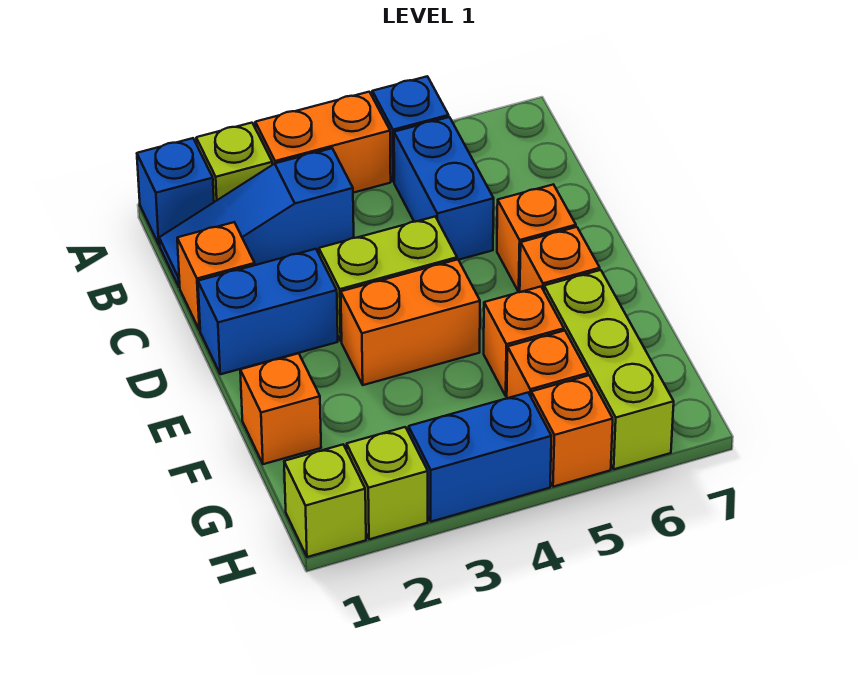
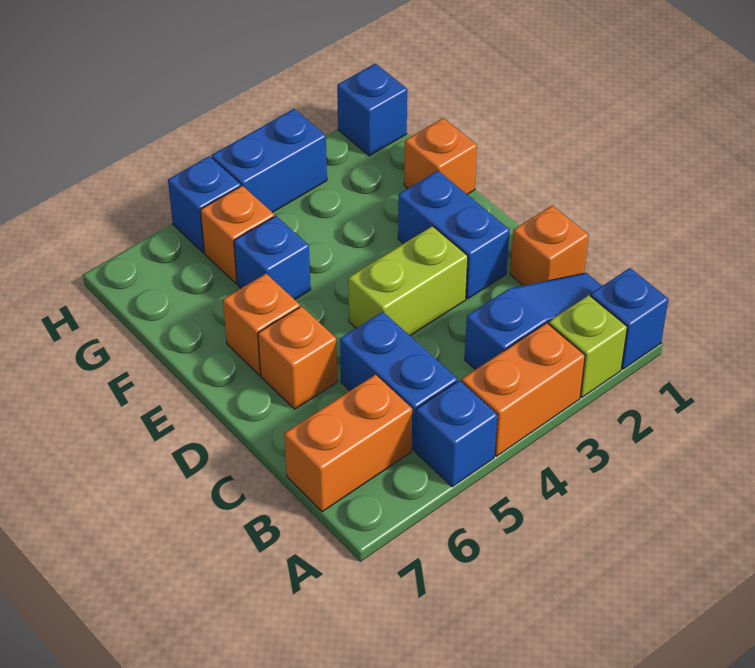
blue 1x2 brick [198,249,338,374] -> blue 1x2 brick turned to [398,171,510,299]
orange 1x2 brick [341,259,480,385] -> orange 1x2 brick moved to [284,375,412,512]
orange 1x1 brick [484,287,564,396] -> blue 1x1 brick [234,216,311,300]
lime 1x3 brick [544,270,674,469] -> none
lime 1x1 brick [284,445,366,557] -> blue 1x1 brick [337,63,407,156]
lime 1x1 brick [347,427,428,539] -> none
orange 1x1 brick [531,375,613,487] -> blue 1x1 brick [168,156,241,253]

